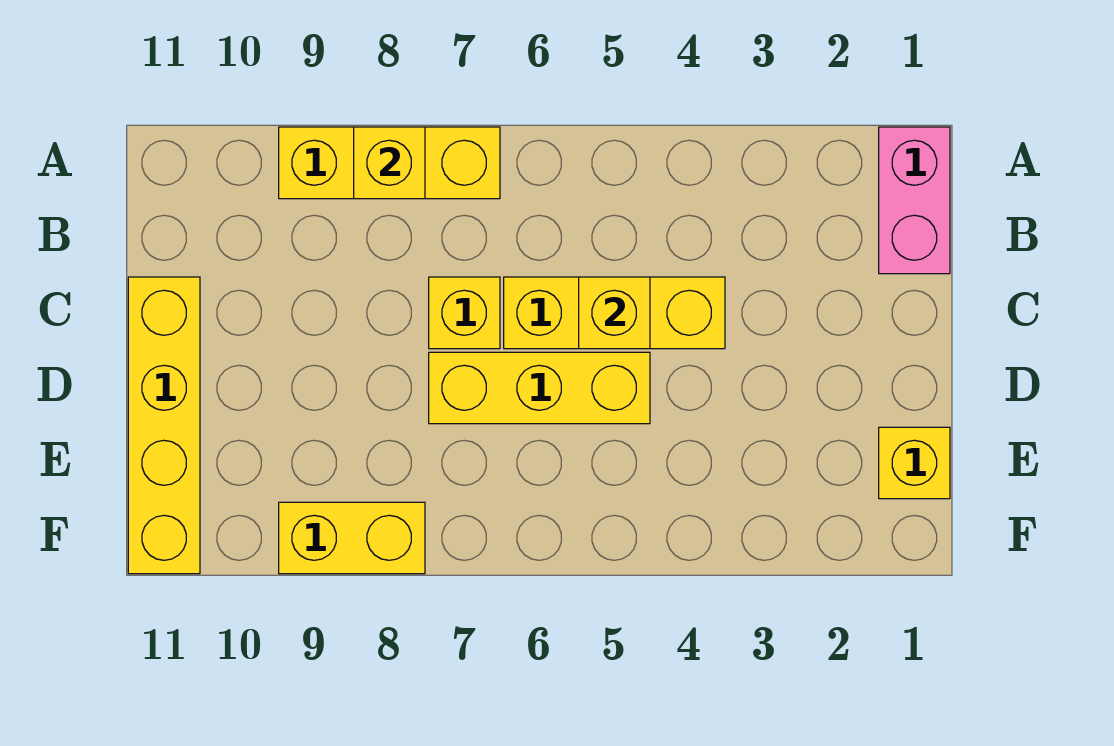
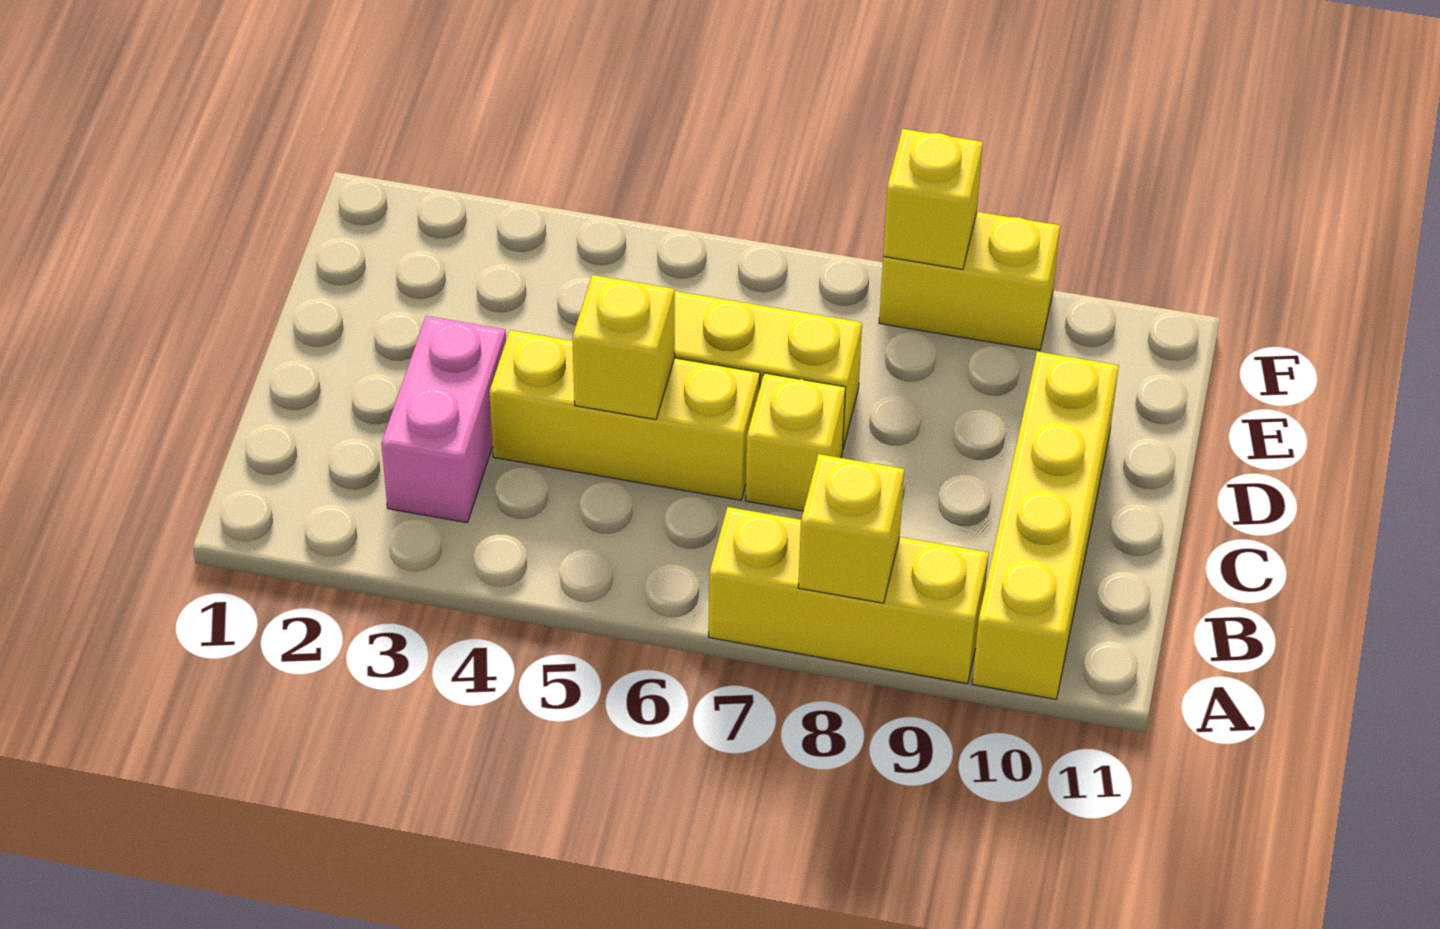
pink 1x2 brick [879,127,950,274] -> pink 1x2 brick moved to [381,316,506,523]
yellow 1x4 brick [128,277,200,574] -> yellow 1x4 brick moved to [972,352,1119,699]
yellow 1x1 brick [879,427,950,499] -> yellow 1x1 brick moved to [883,129,983,270]

